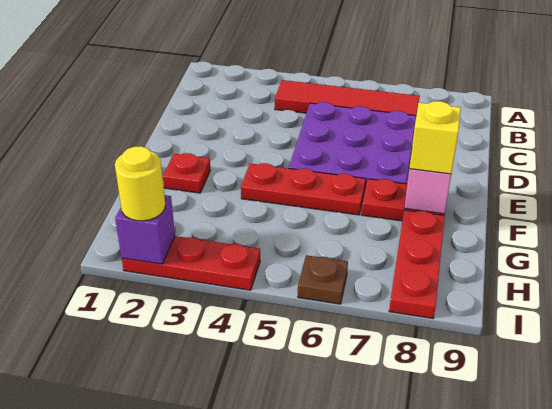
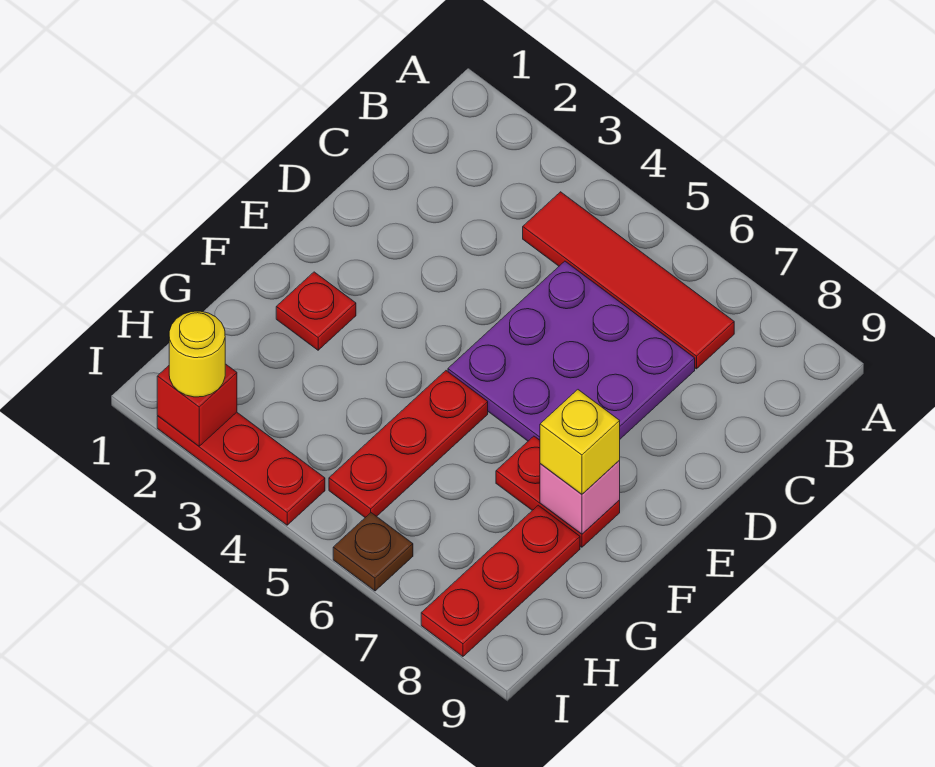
red 1x3 plate [241,163,366,215] -> red 1x3 plate turned to [329,371,488,517]
purple 1x1 brick [115,195,175,264] -> red 1x1 brick [157,364,237,446]

